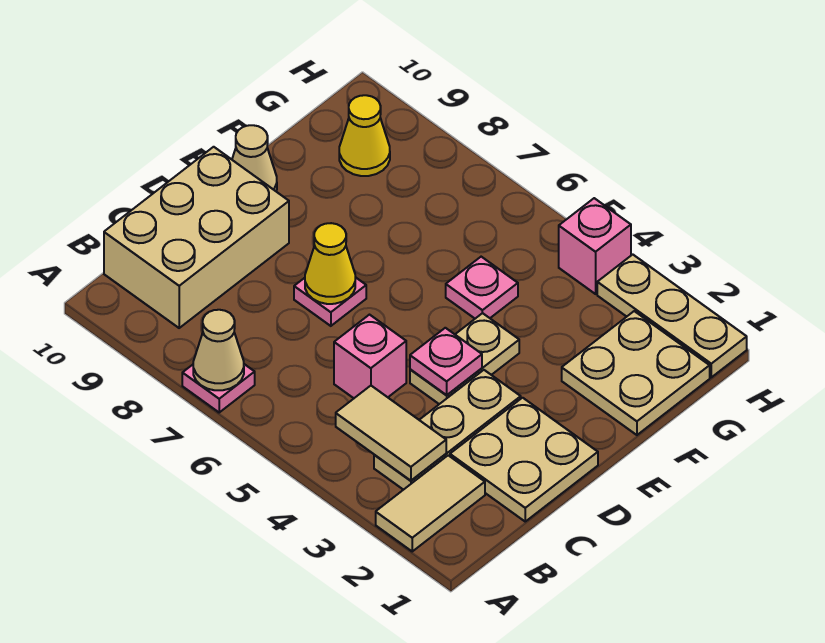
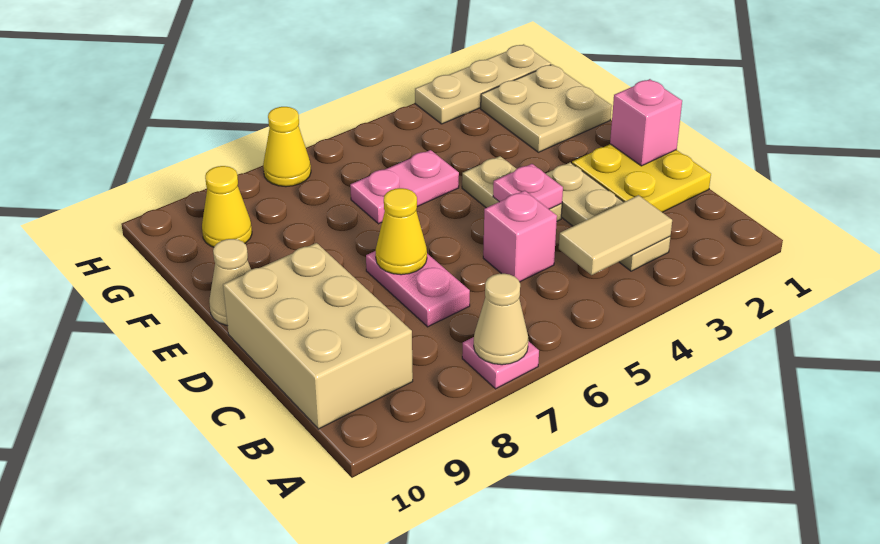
tan 1x2 tile [376,455,485,551] -> none
tan 2x2 plate [450,398,598,521] -> yellow 2x2 plate [572,144,711,212]
pink 1x1 plate [294,277,366,326] -> pink 1x2 plate [366,251,470,327]
pink 1x1 plate [446,257,518,319] -> pink 1x2 plate [350,150,459,224]
pink 1x1 brick [559,198,631,294] -> pink 1x1 brick moved to [610,79,682,166]
none -> yellow 1x1 cone [263,107,311,187]

